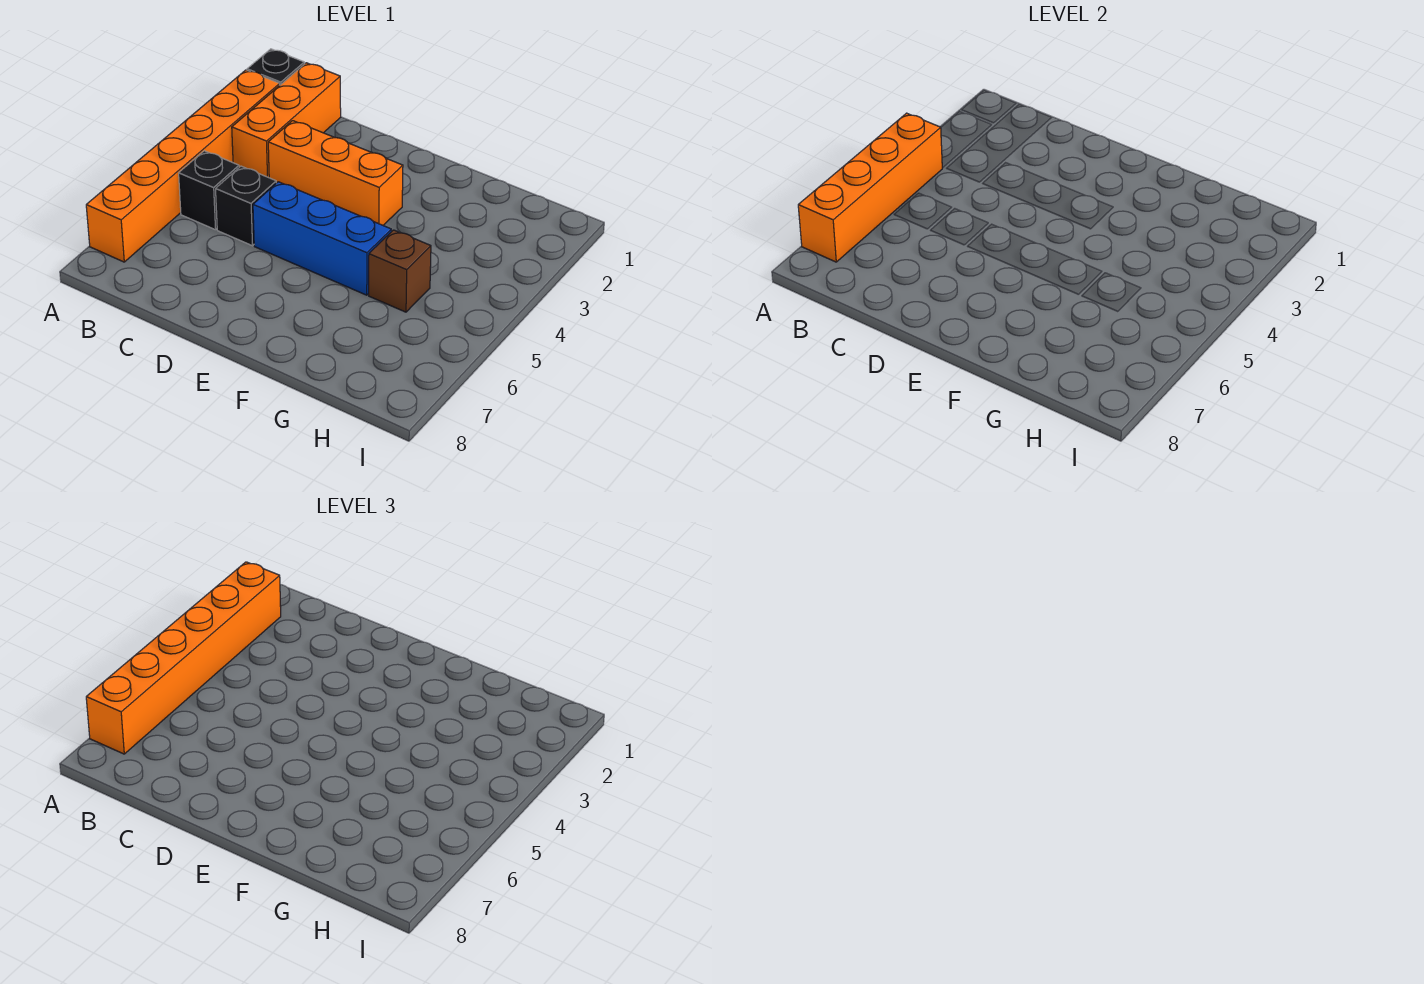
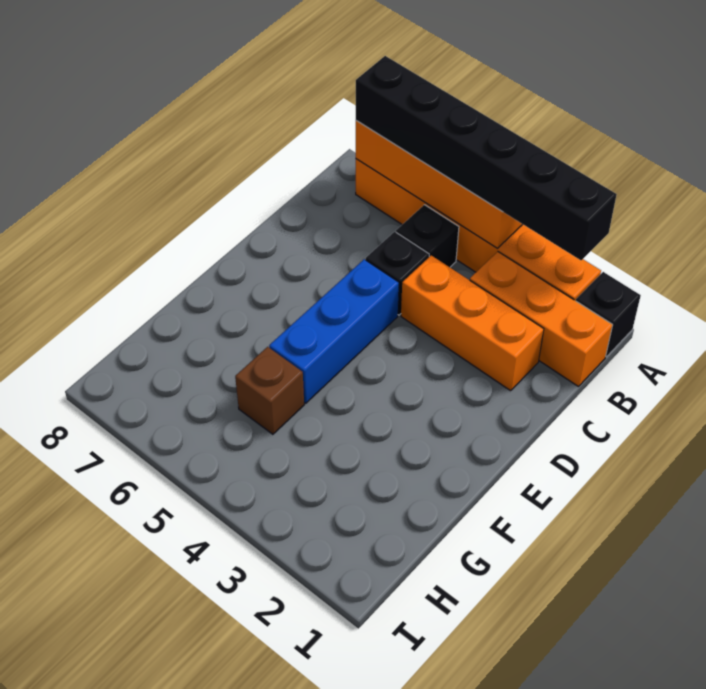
orange 1x6 brick [86,562,281,754] -> black 1x6 brick [356,56,617,260]
orange 1x3 brick [268,121,403,225] -> orange 1x3 brick turned to [401,255,544,391]

